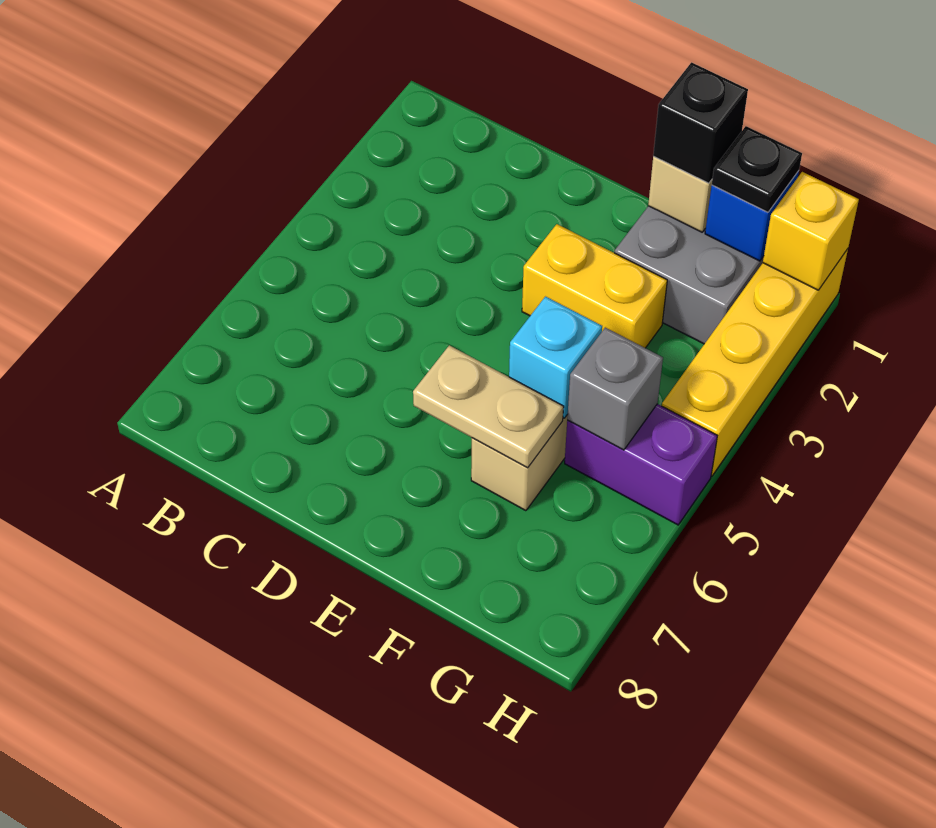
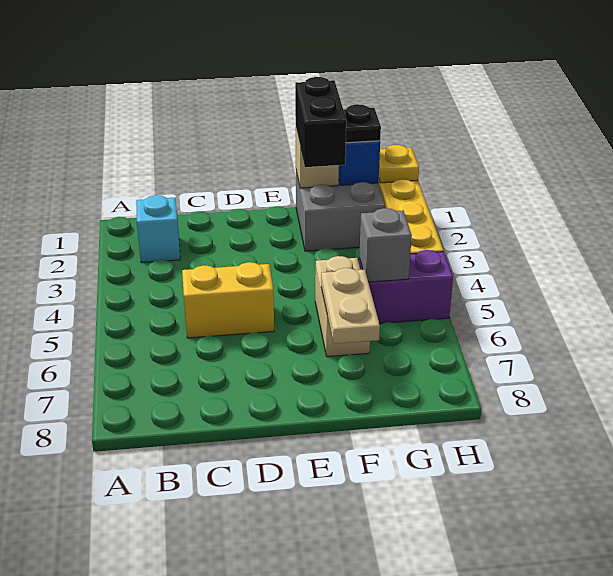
yellow 1x2 brick [522,224,667,348] -> yellow 1x2 brick moved to [182,262,274,338]
tan 1x2 plate [413,345,564,468] -> tan 1x2 plate turned to [321,268,380,344]
black 1x1 brick [653,62,748,183] -> black 1x2 brick [295,77,346,167]
cyan 1x1 brick [509,297,602,418] -> cyan 1x1 brick moved to [136,195,180,263]
yellow 1x1 brick [763,172,859,290] -> yellow 1x1 plate [379,145,419,183]

